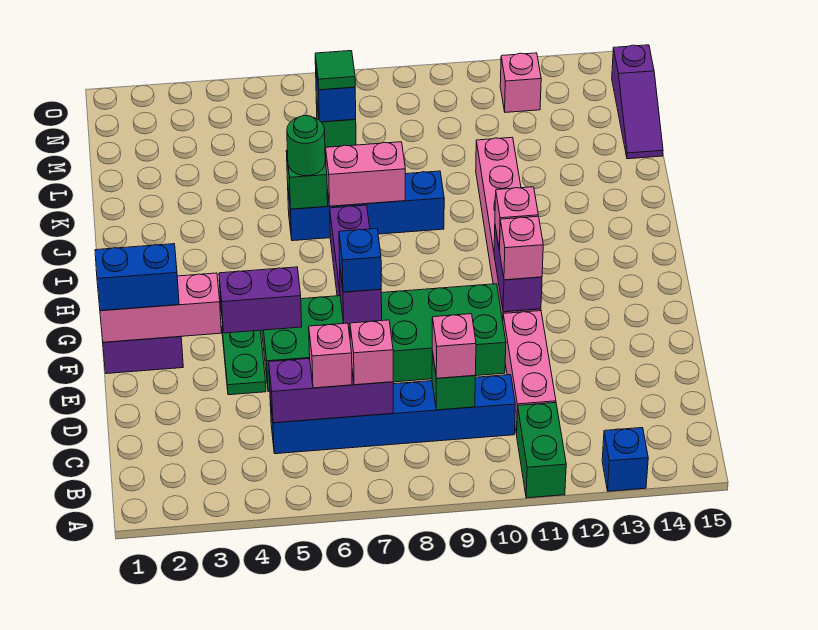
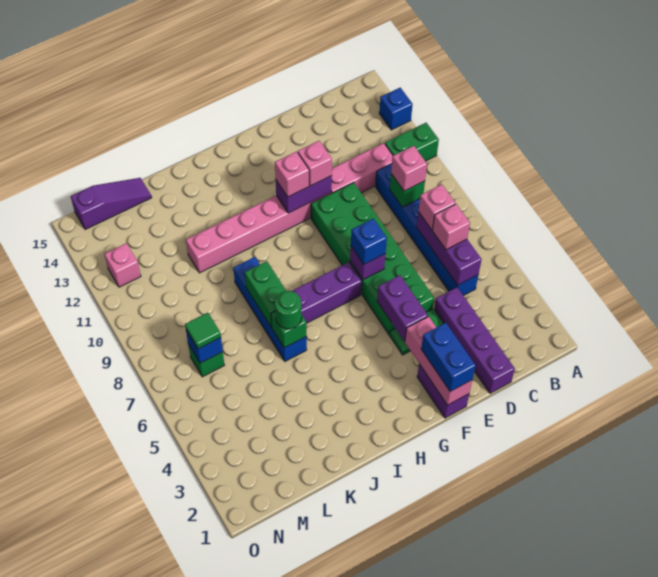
none -> purple 1x4 brick [434,287,515,393]
pink 1x2 brick [326,142,405,206] -> green 1x2 brick [245,261,286,327]

